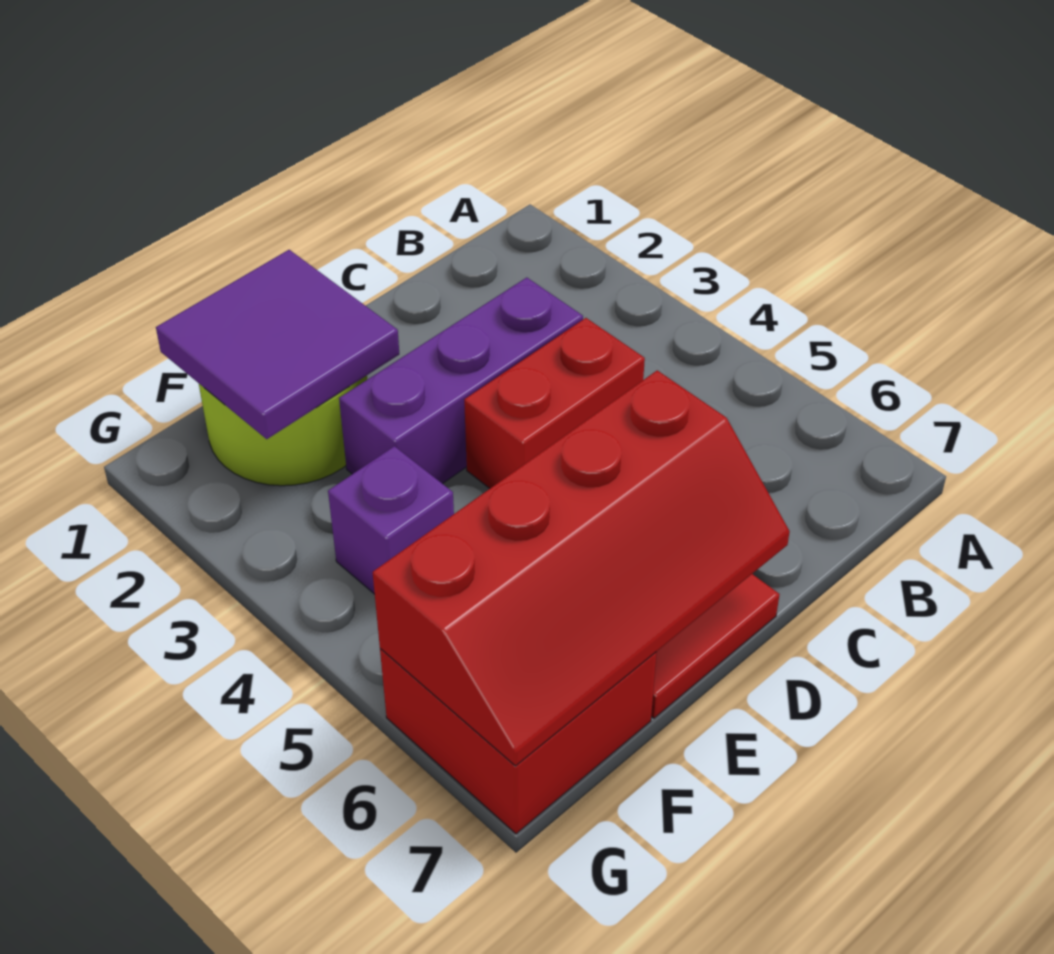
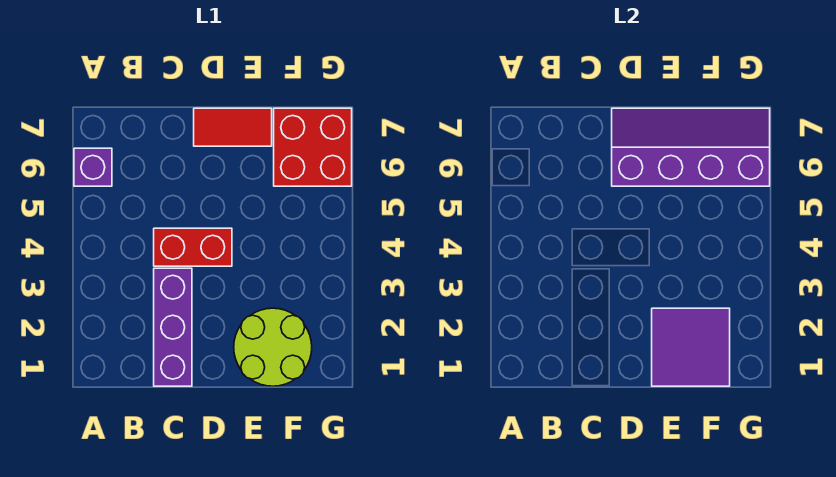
purple 1x3 brick [339,278,583,484] -> purple 1x3 brick turned to [154,268,192,386]
red 2x4 slope [373,370,790,766] -> purple 2x4 slope [612,108,770,186]
purple 1x1 brick [328,446,454,594] -> purple 1x1 brick moved to [74,148,112,186]

